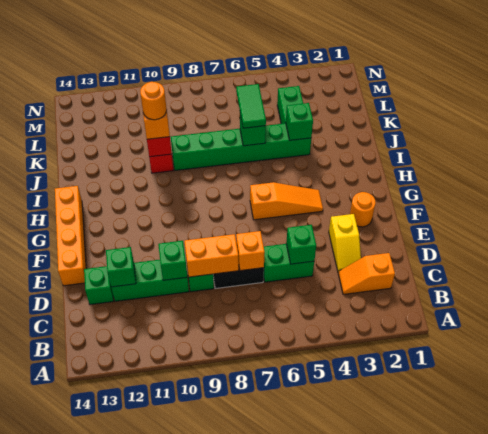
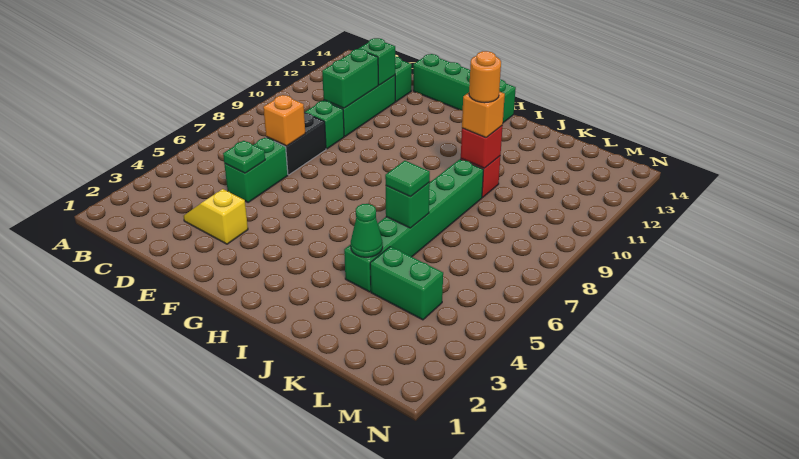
orange 1x2 slope [338,253,395,294] -> none
green 1x1 brick [286,225,316,264] -> green 1x1 plate [223,141,265,173]
orange 1x2 brick [184,234,239,277] -> none
green 1x1 brick [158,241,187,280] -> green 1x2 brick [322,49,378,108]
orange 1x4 brick [55,186,86,286] -> green 1x4 brick [413,54,516,123]
orange 1x1 round brick [350,192,376,227] -> none
orange 1x3 slope [250,182,323,220] -> none
green 1x1 brick [286,103,313,140] -> green 1x1 cone [351,204,383,257]
green 1x2 tile [236,84,266,128] -> green 1x1 tile [385,161,430,197]

